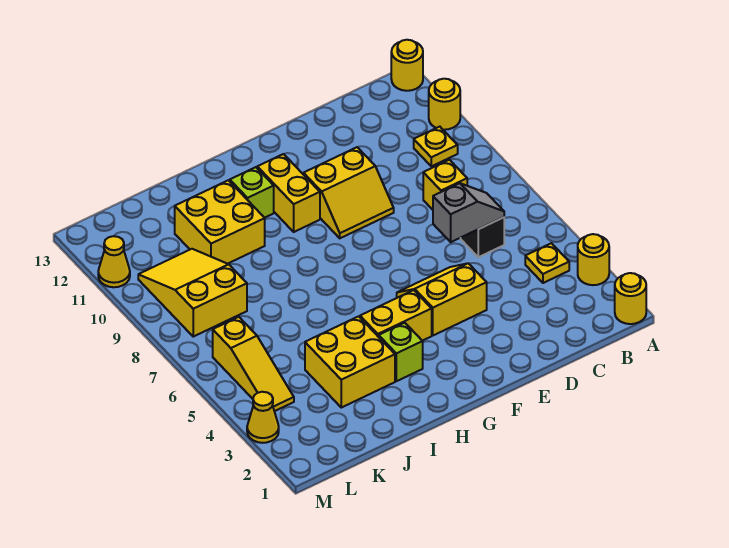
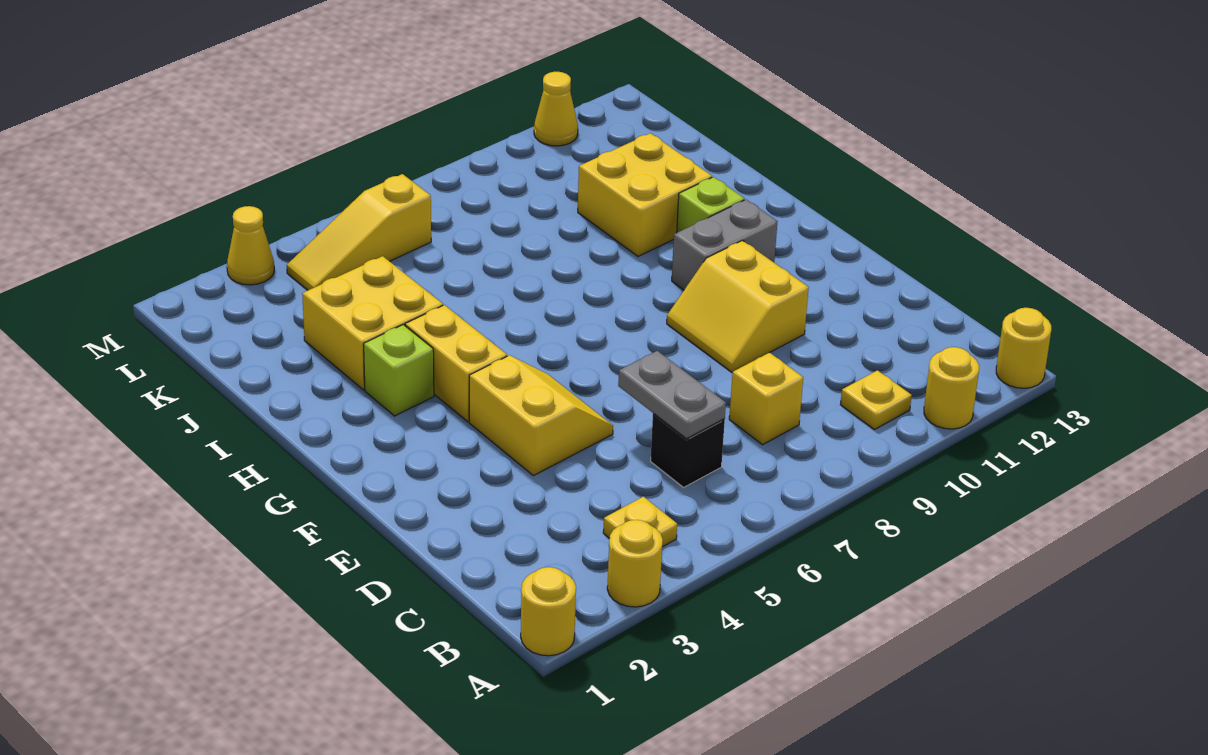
grey 1x2 slope [433,183,504,242] -> grey 1x2 plate [618,351,726,439]
yellow 1x2 brick [257,154,320,232] -> grey 1x2 brick [672,200,778,290]
yellow 2x3 slope [138,249,247,337] -> none

